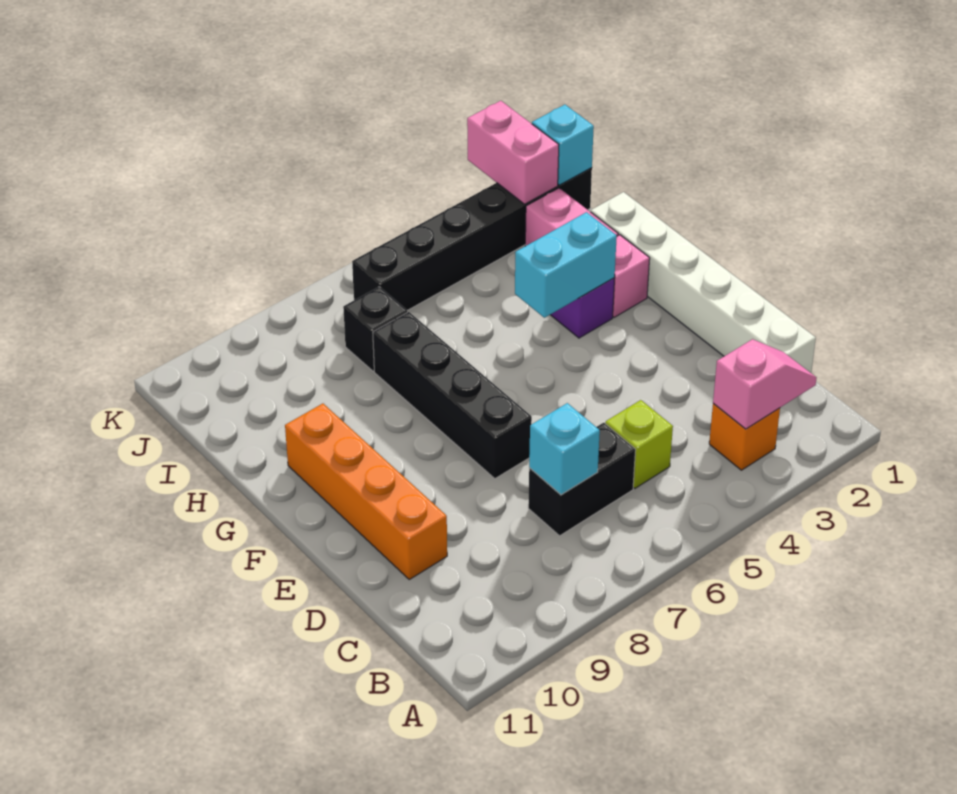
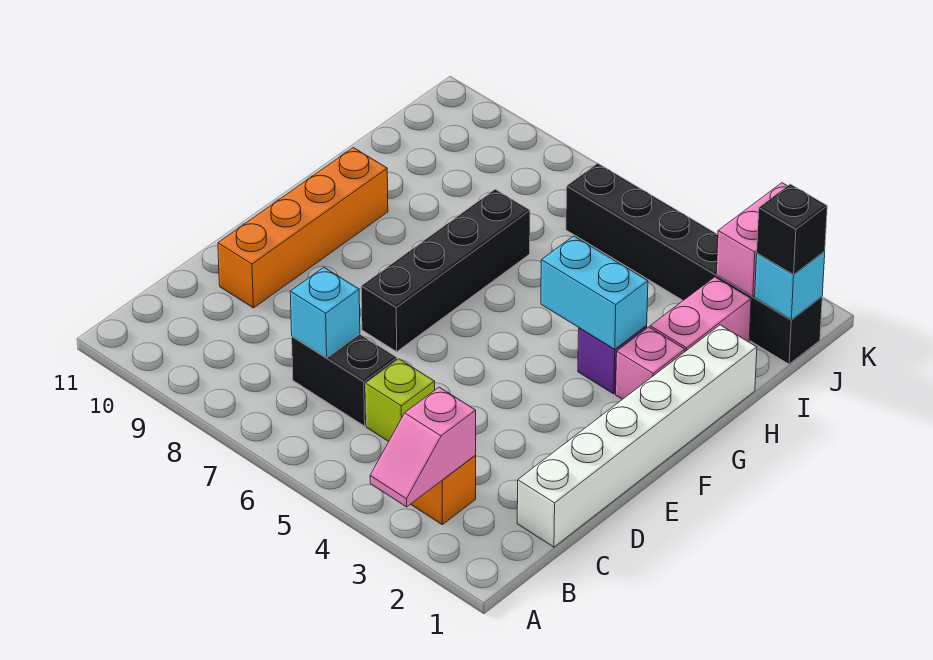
pink 1x2 slope [713,339,817,429] -> pink 1x2 slope turned to [370,387,476,507]
black 1x1 brick [343,287,407,371] -> black 1x1 brick moved to [757,184,827,275]

